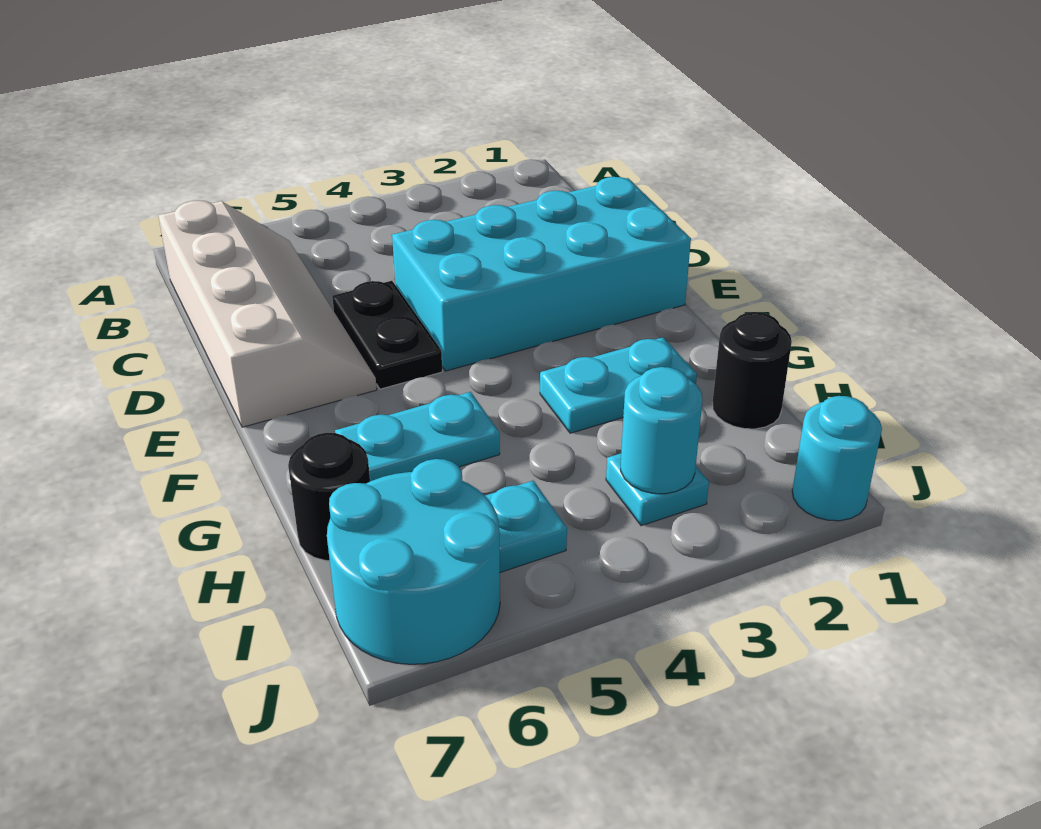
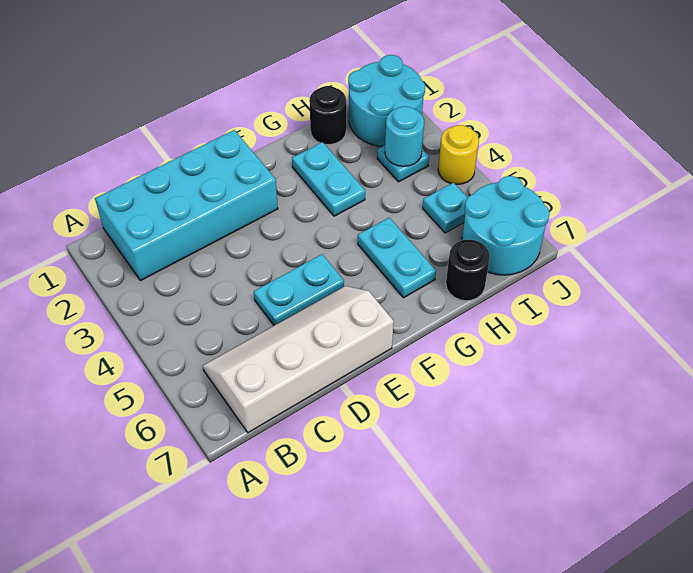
cyan 2x4 brick [392,177,691,371] -> cyan 2x4 brick turned to [95,130,278,281]
black 1x2 plate [332,281,442,389] -> cyan 1x2 plate [254,254,344,325]
cyan 1x1 round brick [792,396,882,521] -> cyan 2x2 round brick [348,55,425,146]
none -> yellow 1x1 round brick [438,125,479,184]

